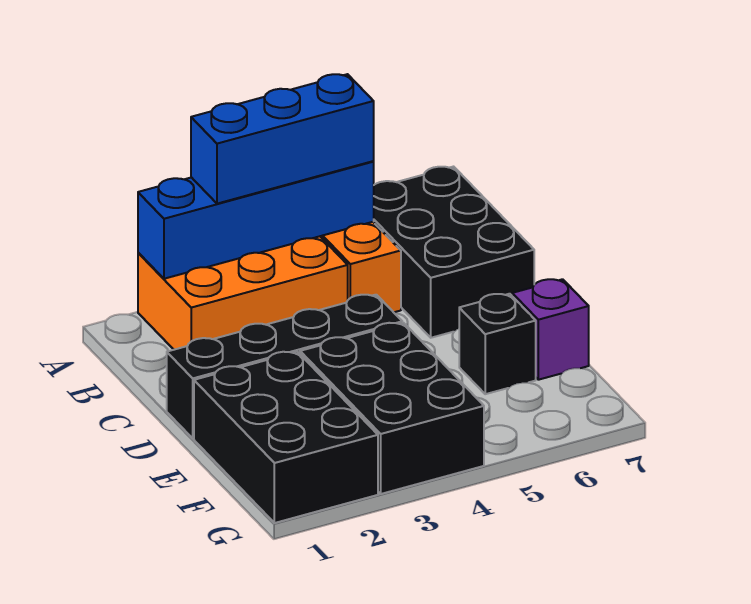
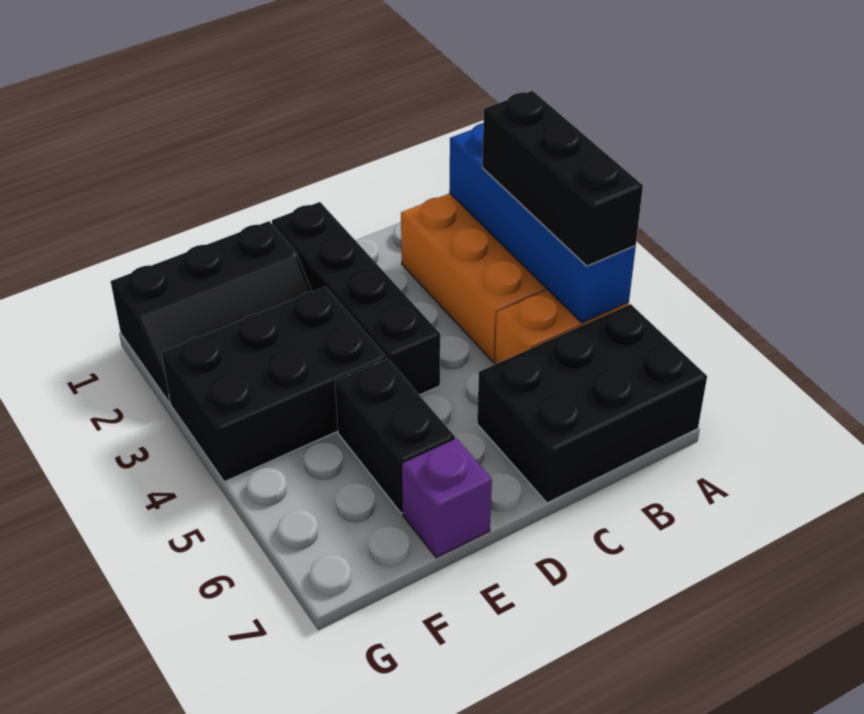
blue 1x3 brick [191,74,374,204] -> black 1x3 brick [482,91,643,266]
black 2x3 brick [194,352,378,523] -> black 2x3 slope [111,221,312,403]
black 1x1 brick [459,294,536,394] -> black 1x2 brick [335,359,455,513]

